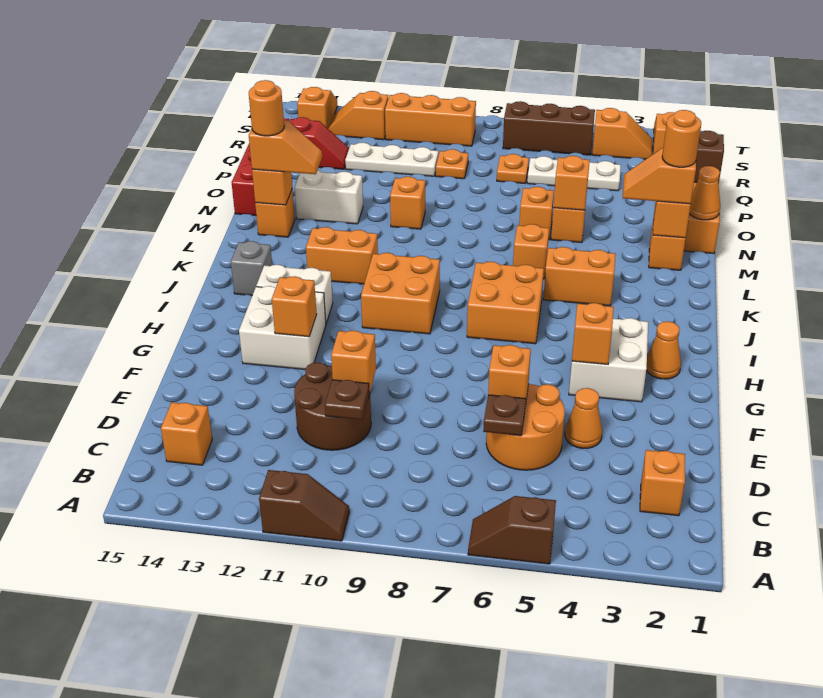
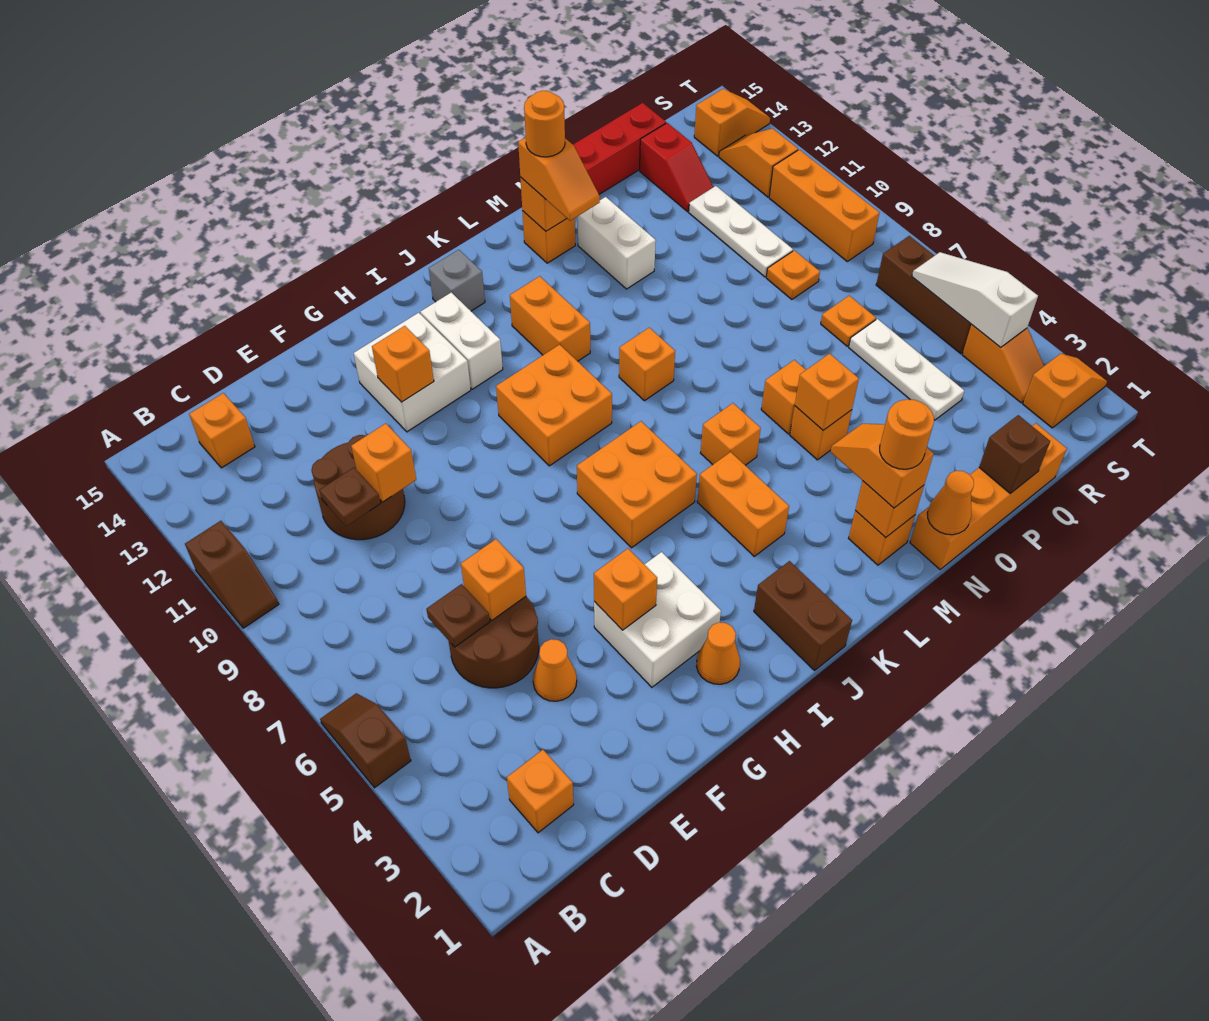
orange 2x2 round brick [486,384,565,470] -> brown 2x2 round brick [448,597,539,688]
none -> brown 1x2 brick [754,561,852,670]
orange 1x1 brick [390,177,425,229] -> orange 1x1 brick moved to [619,328,675,401]
none -> white 1x3 slope [912,252,1038,347]

